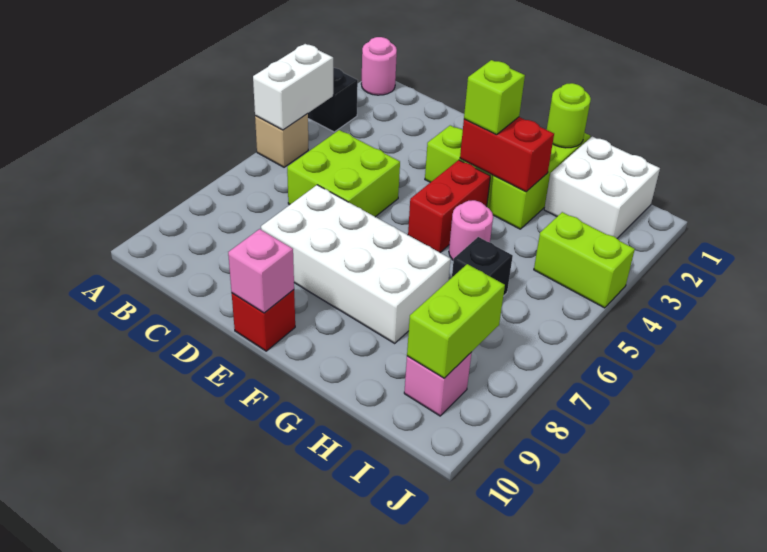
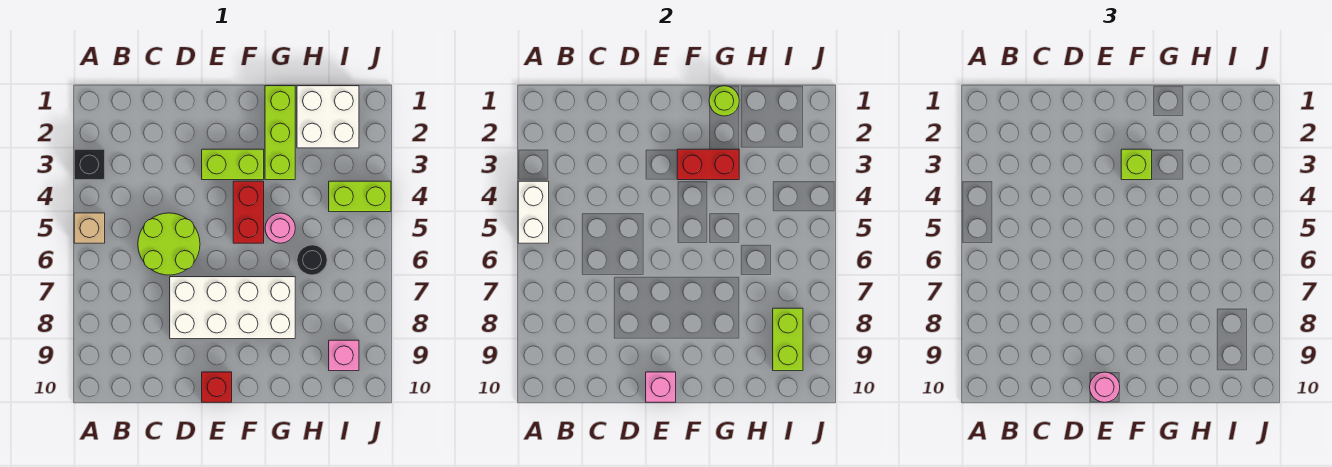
pink 1x1 round brick [361,37,397,95] -> pink 1x1 round brick moved to [1090,372,1120,402]
lime 2x2 brick [287,130,400,217] -> lime 2x2 round brick [138,213,200,275]
black 1x1 brick [452,237,513,296] -> black 1x1 round brick [297,245,327,275]

